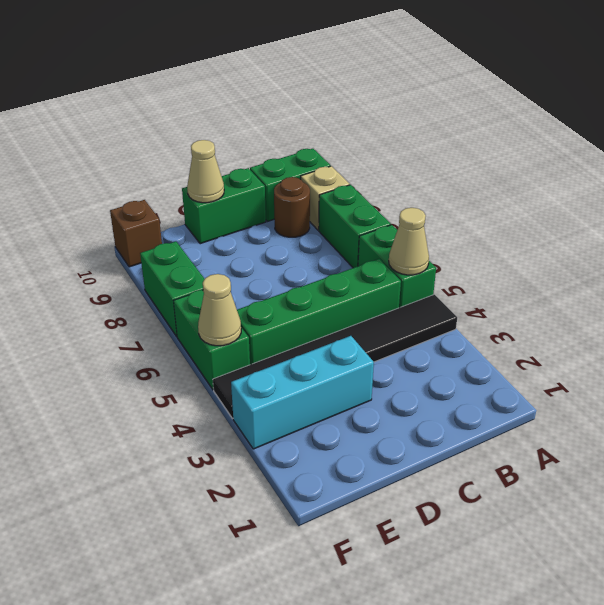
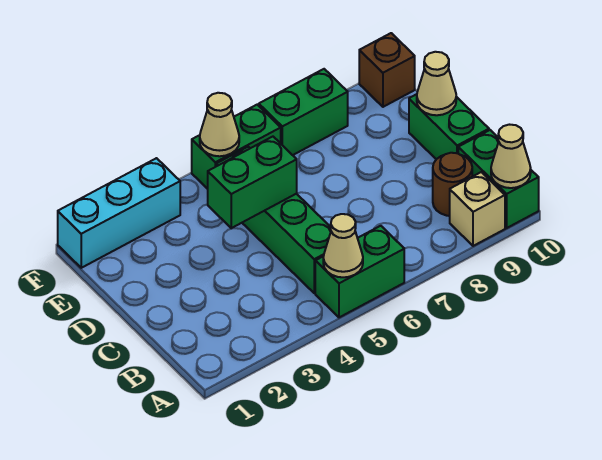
black 1x6 tile [213,295,457,419] -> none
green 1x2 brick [319,185,391,268] -> green 1x2 brick moved to [208,137,297,228]
none -> tan 1x1 cone [491,125,531,188]
cyan 1x3 brick [231,336,374,449] -> cyan 1x3 brick turned to [58,158,180,268]

